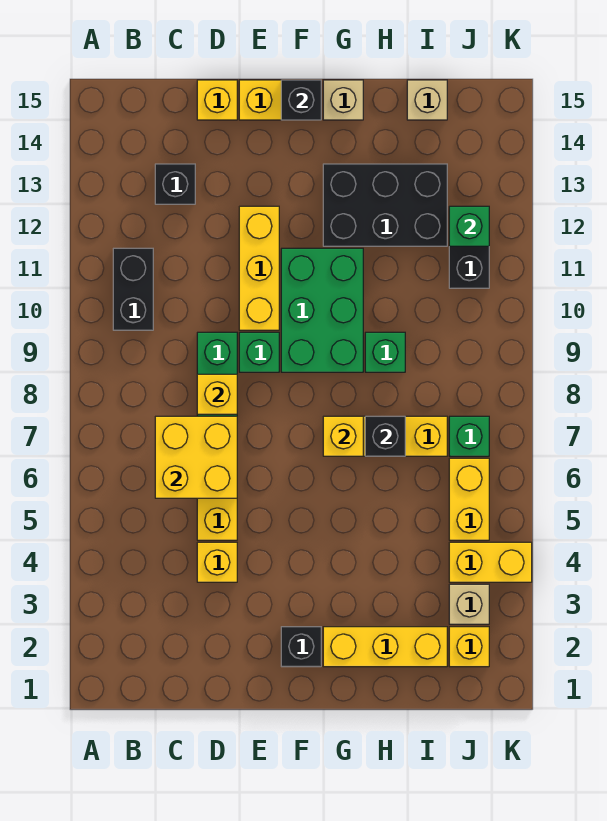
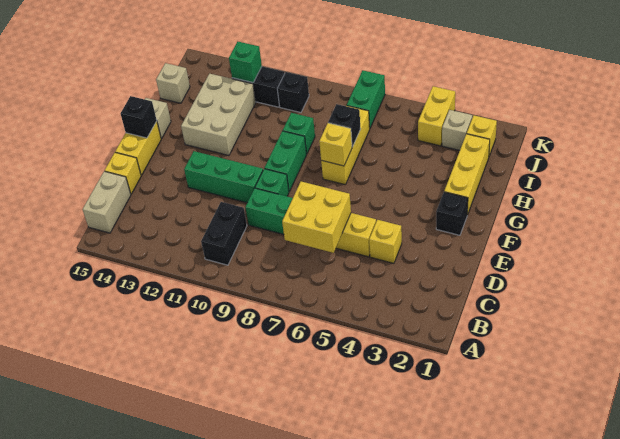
black 1x2 brick [113,248,153,330] -> black 1x2 brick turned to [201,202,247,265]
none -> tan 1x2 brick [83,171,131,233]
black 1x1 brick [155,164,195,204] -> black 1x1 brick moved to [277,72,309,113]
yellow 1x1 brick [197,374,237,414] -> none
yellow 1x3 brick [239,206,279,330] -> green 1x3 brick [184,151,263,203]
green 2x3 brick [281,248,363,372] -> green 1x2 brick [264,131,307,192]
black 2x3 brick [323,164,447,246] -> tan 2x3 brick [181,73,256,156]
yellow 1x2 brick [449,458,489,540] -> none
green 1x1 brick [449,416,489,456] -> green 1x2 brick [347,70,385,128]

